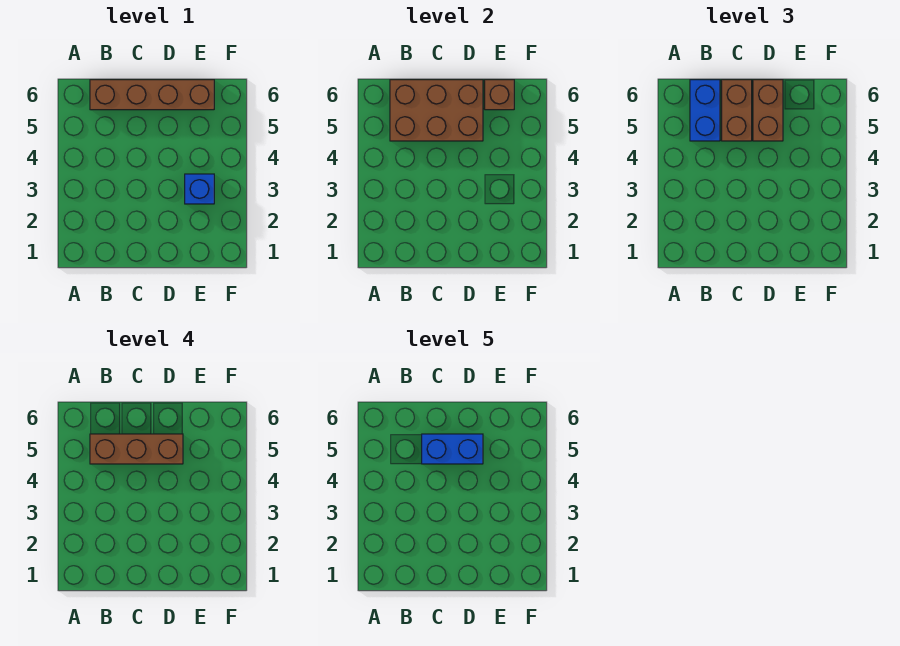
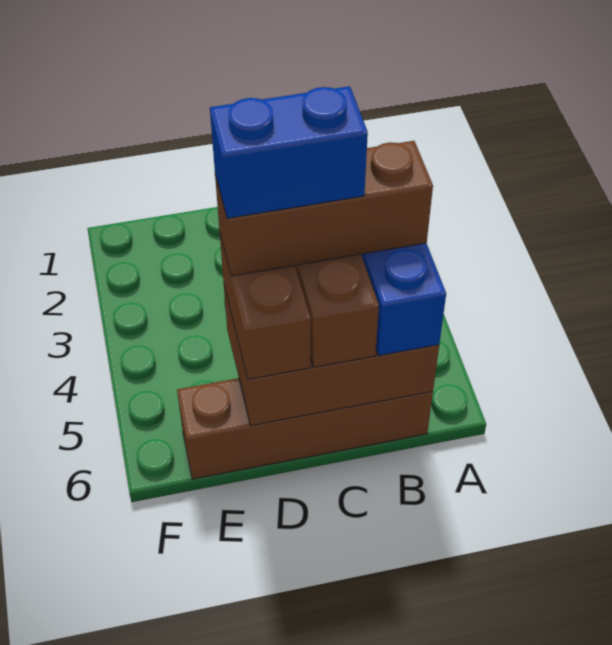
blue 1x1 brick [185,174,214,204] -> none
brown 1x1 brick [485,80,514,110] -> none

